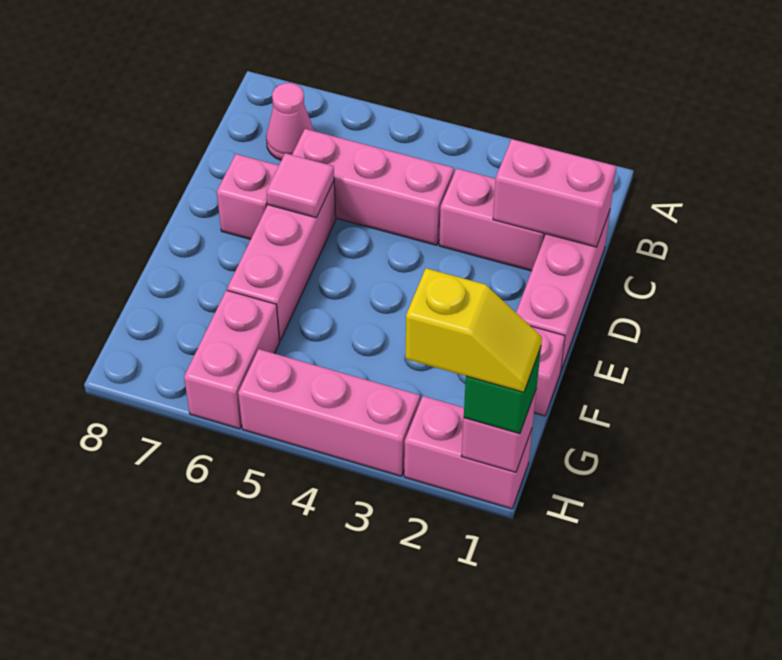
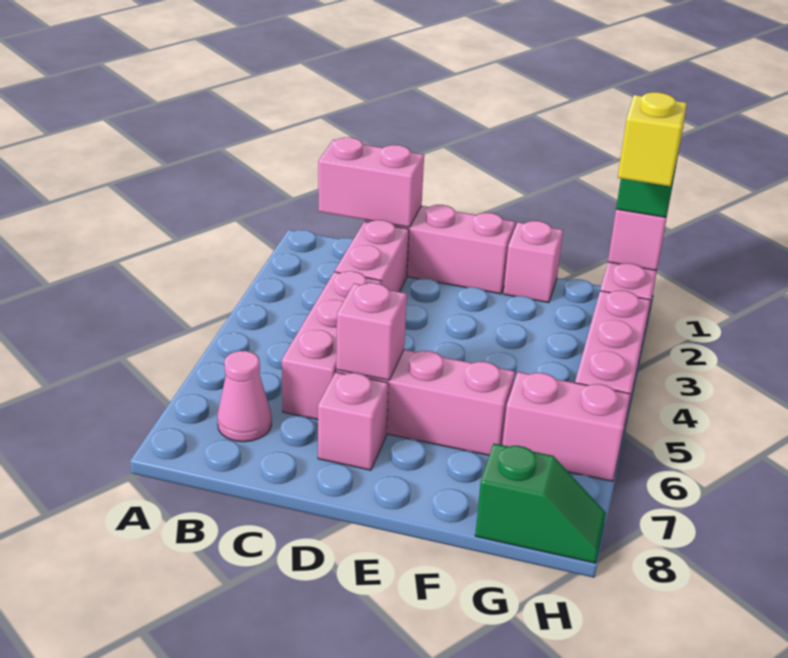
pink 1x2 brick [493,139,616,247] -> pink 1x2 brick turned to [318,137,424,227]
pink 1x1 tile [266,153,334,218] -> pink 1x1 brick [336,283,407,380]
none -> green 1x2 slope [475,444,606,563]

